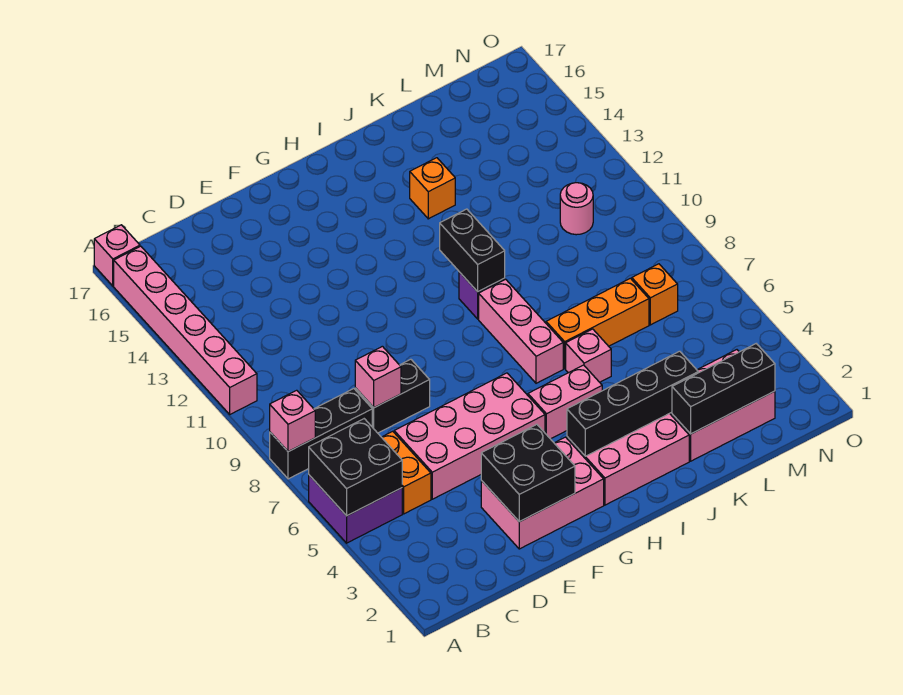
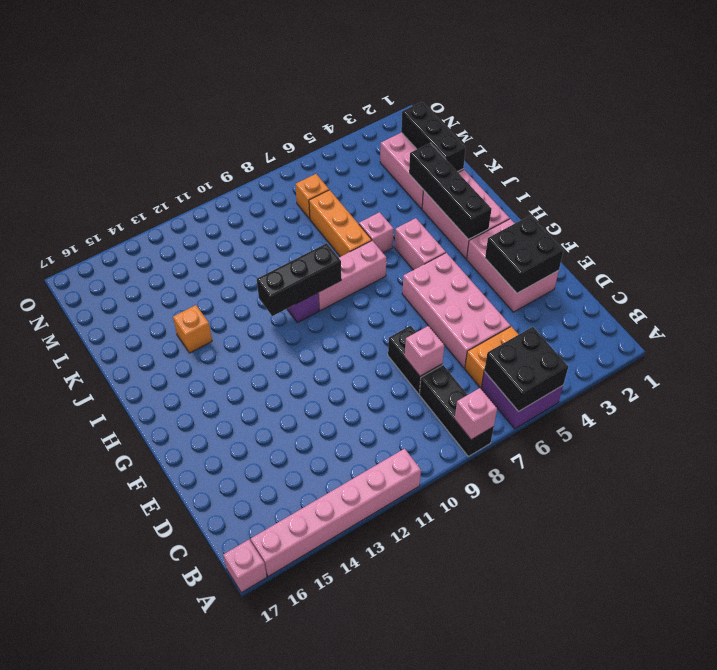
black 1x2 brick [440,209,505,292] -> black 1x3 brick [257,243,341,316]
pink 1x1 round brick [560,183,593,235] -> none

